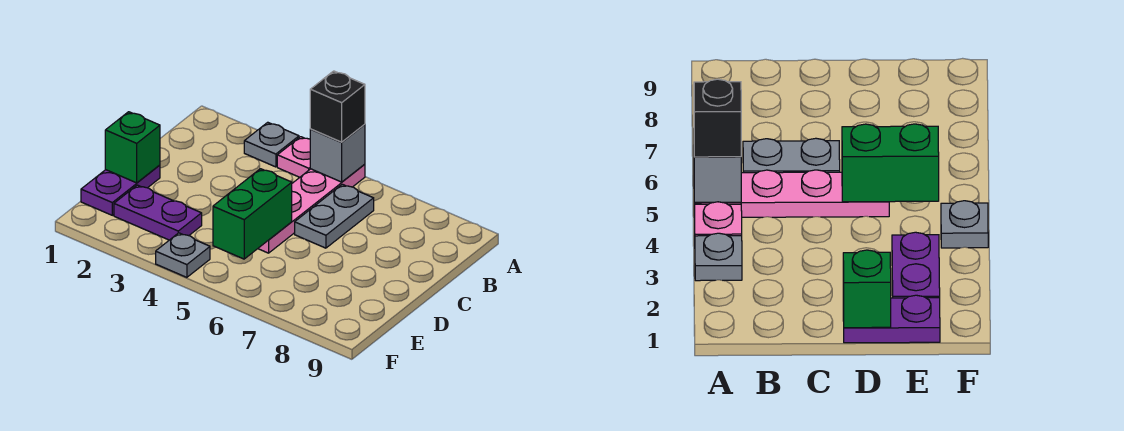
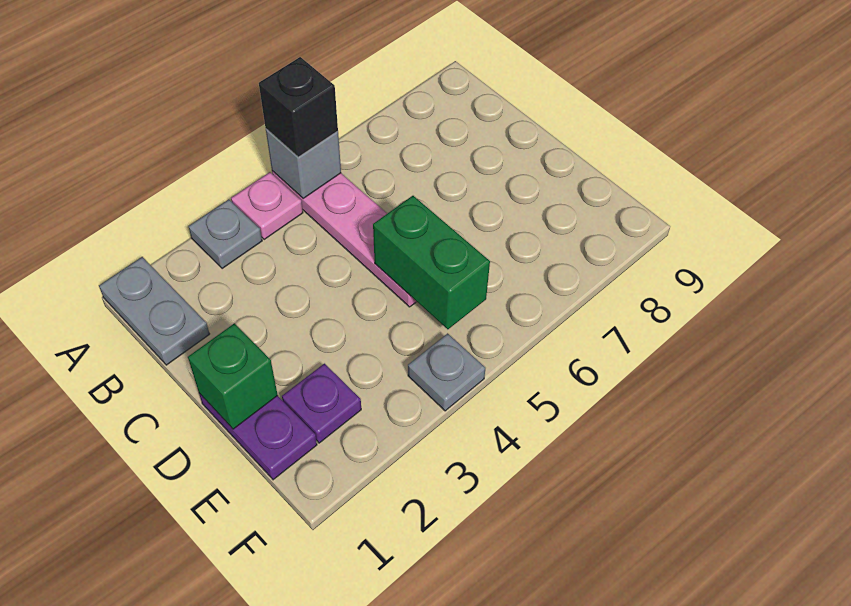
grey 1x2 plate [295,184,374,248] -> grey 1x2 plate moved to [99,257,209,365]
purple 1x2 plate [114,185,202,240] -> purple 1x1 plate [282,364,361,443]

